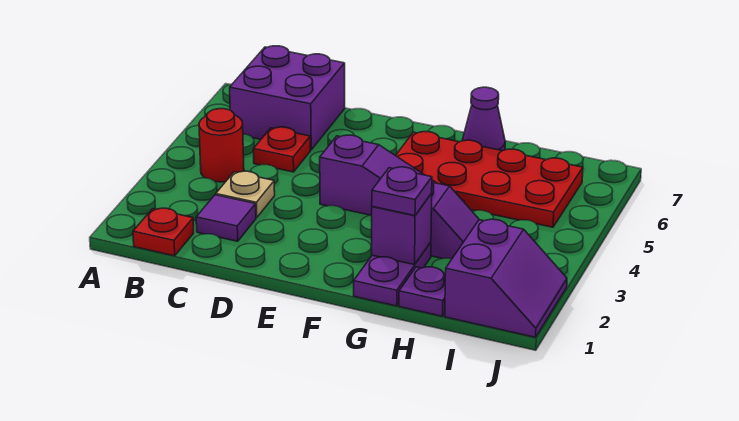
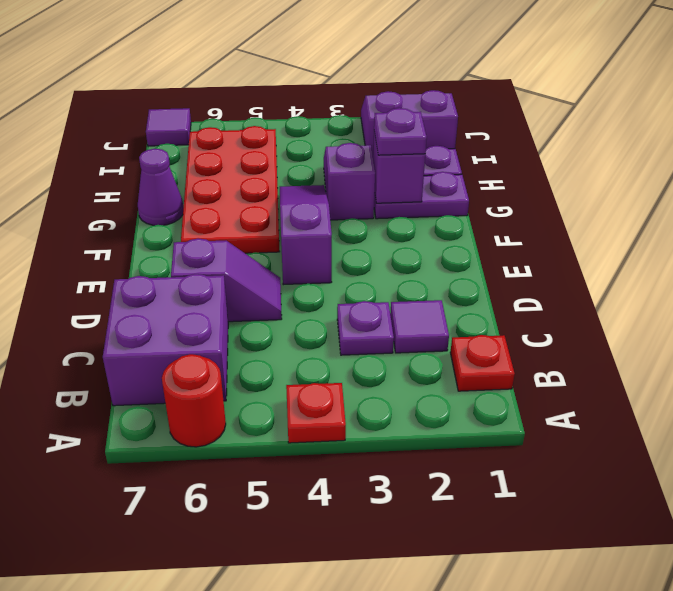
red 1x1 round brick [199,109,244,182] -> red 1x1 round brick moved to [162,354,226,447]
tan 1x1 plate [216,171,275,218] -> purple 1x1 plate [337,301,394,355]
red 1x1 plate [253,127,310,172] -> red 1x1 plate moved to [286,383,346,443]
none -> purple 1x2 slope [171,238,282,322]
none -> purple 1x1 tile [146,108,191,146]

